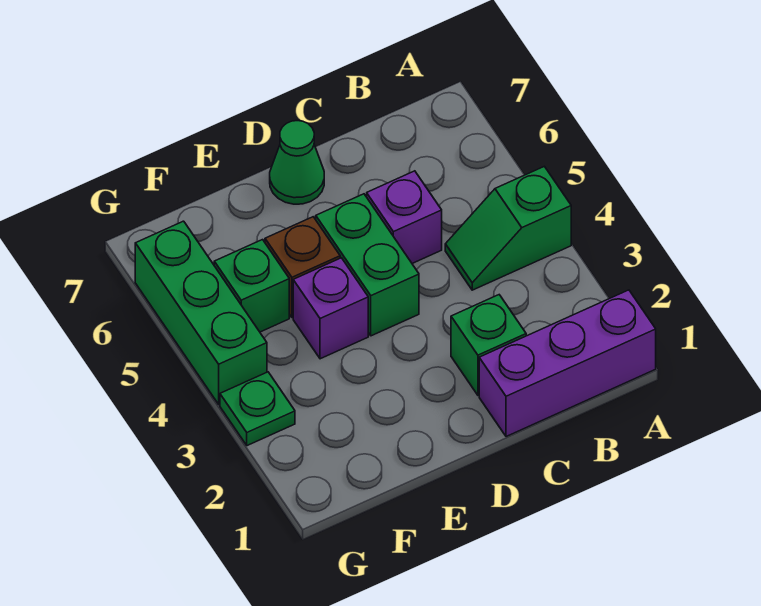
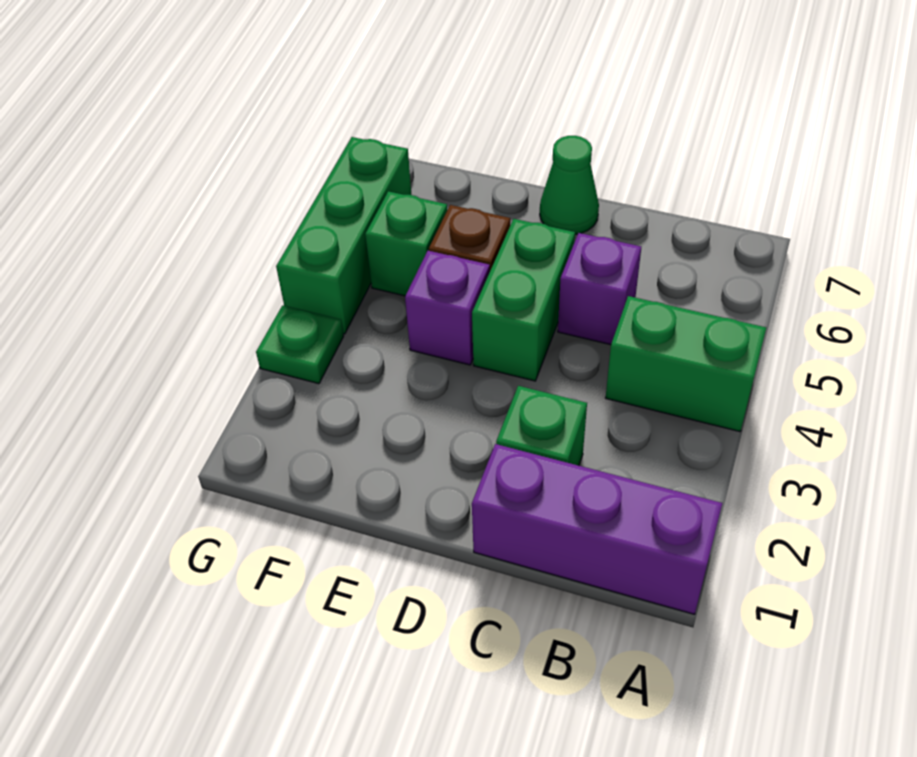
green 1x2 slope [445,166,571,290] -> green 1x2 brick [606,296,766,431]

